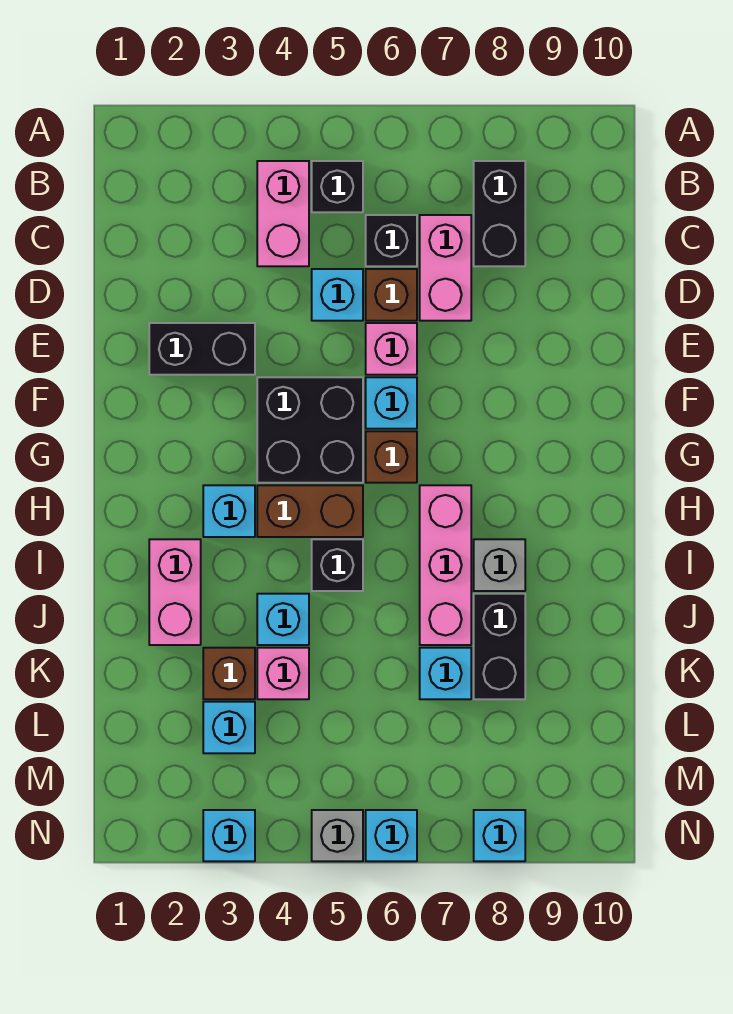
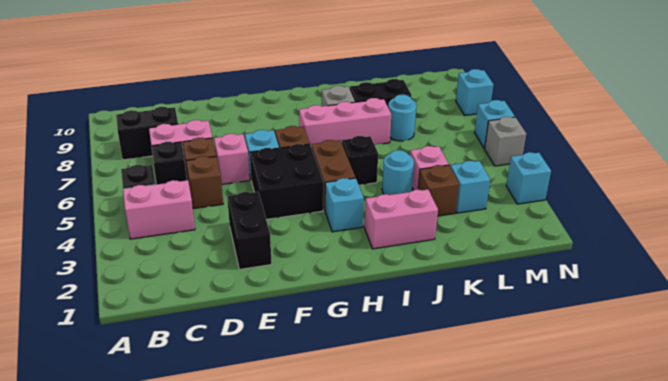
cyan 1x1 brick [312,269,363,321] -> brown 1x1 brick [186,156,223,209]
cyan 1x1 brick [257,594,309,645] -> cyan 1x1 round brick [382,150,414,195]
cyan 1x1 brick [420,648,471,699] -> cyan 1x1 round brick [388,95,416,141]

